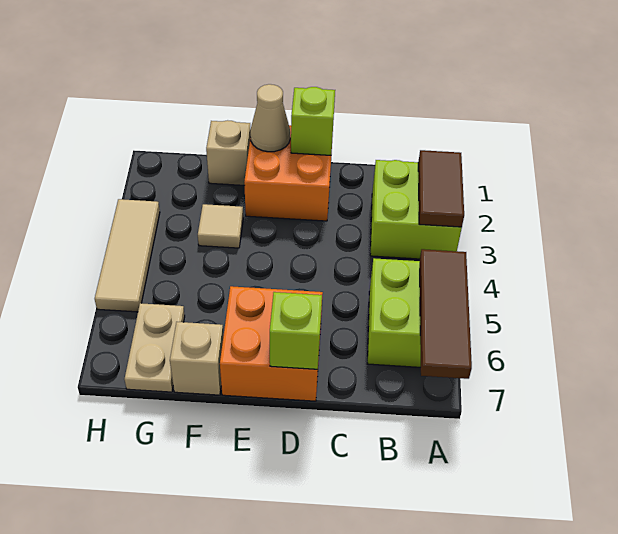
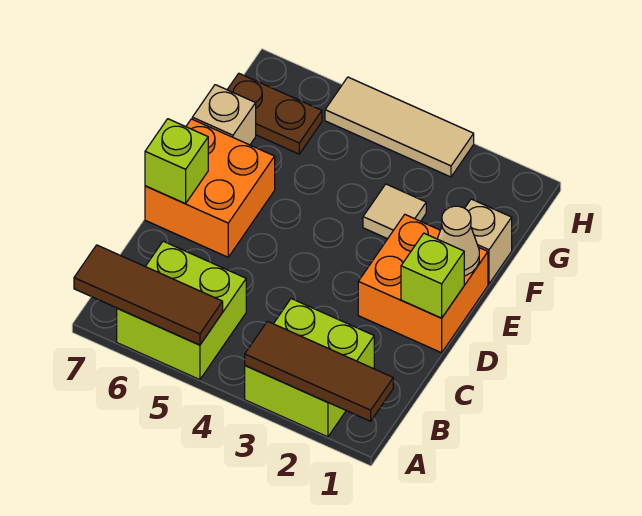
brown 1x2 tile [418,150,464,227] -> brown 1x3 tile [245,321,393,421]
tan 1x2 plate [125,303,185,392] -> brown 1x2 plate [227,74,322,154]

